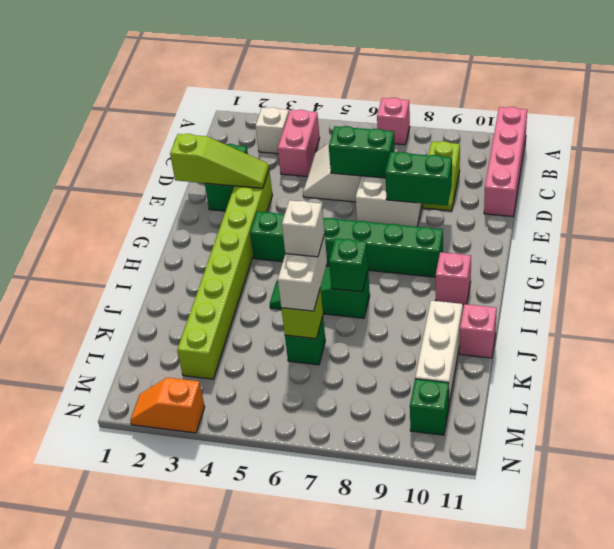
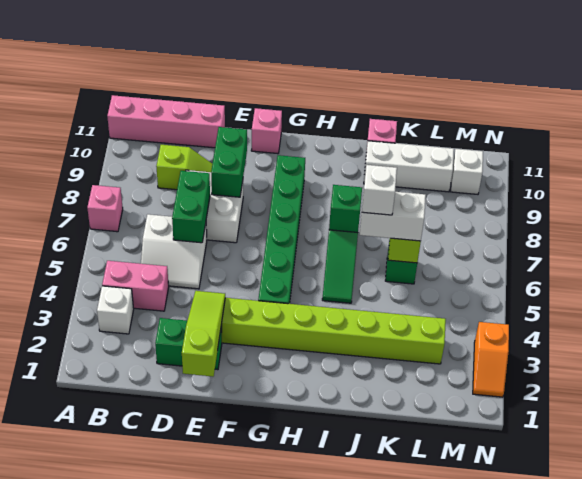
pink 1x1 brick [436,252,471,304] -> pink 1x1 brick moved to [251,108,282,154]
green 1x1 brick [410,379,449,435] -> white 1x1 brick [451,149,483,194]

